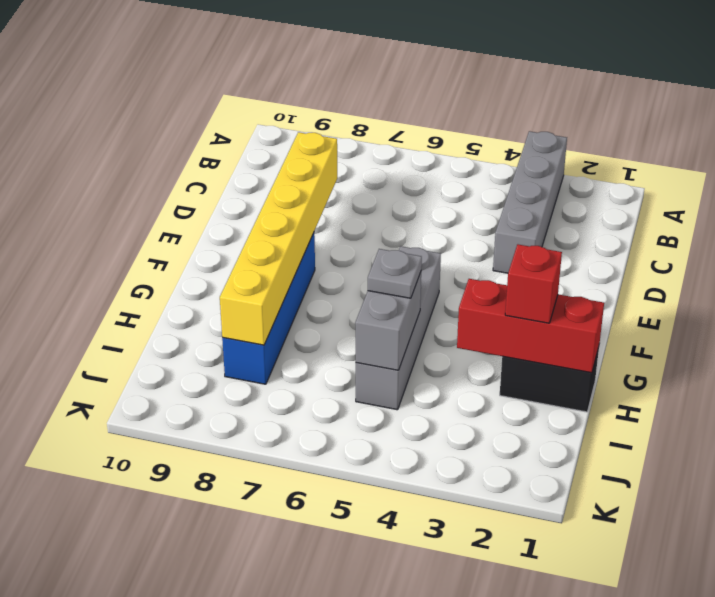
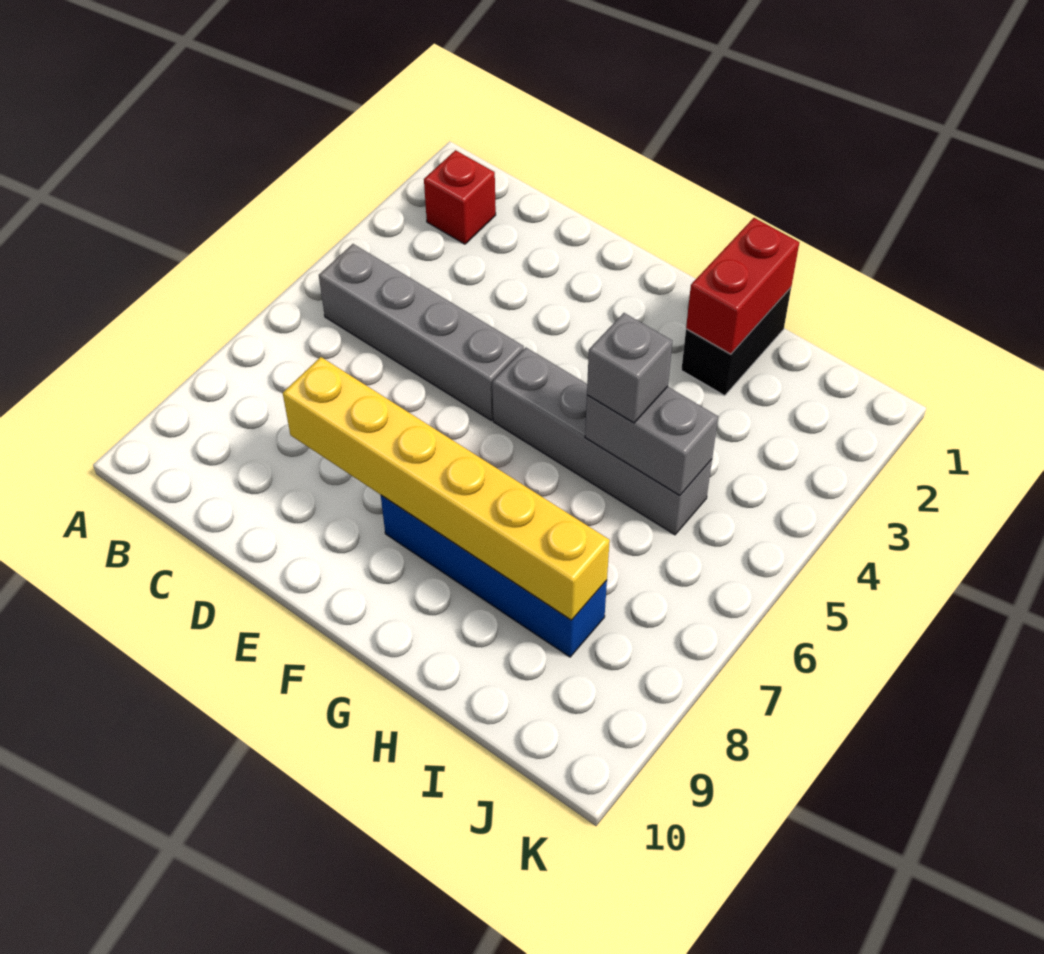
grey 1x4 brick [493,131,567,273] -> grey 1x4 brick moved to [319,244,524,420]
red 1x3 brick [457,279,604,373] -> red 1x2 brick [686,218,799,354]
red 1x1 brick [505,244,562,323] -> red 1x1 brick moved to [424,150,496,244]
grey 1x1 plate [368,249,422,298] -> grey 1x1 brick [587,313,672,423]

